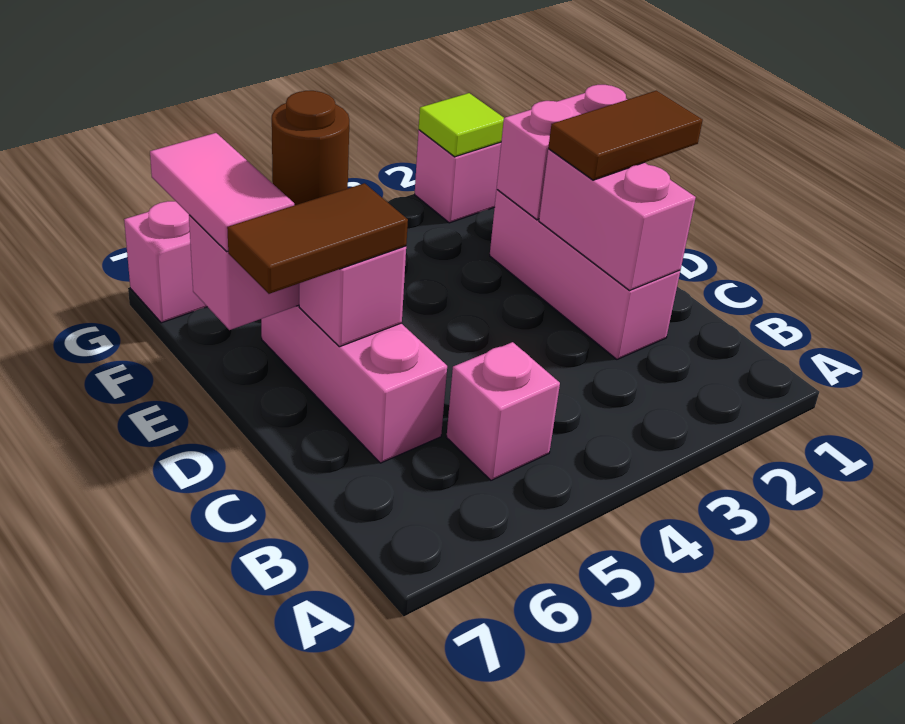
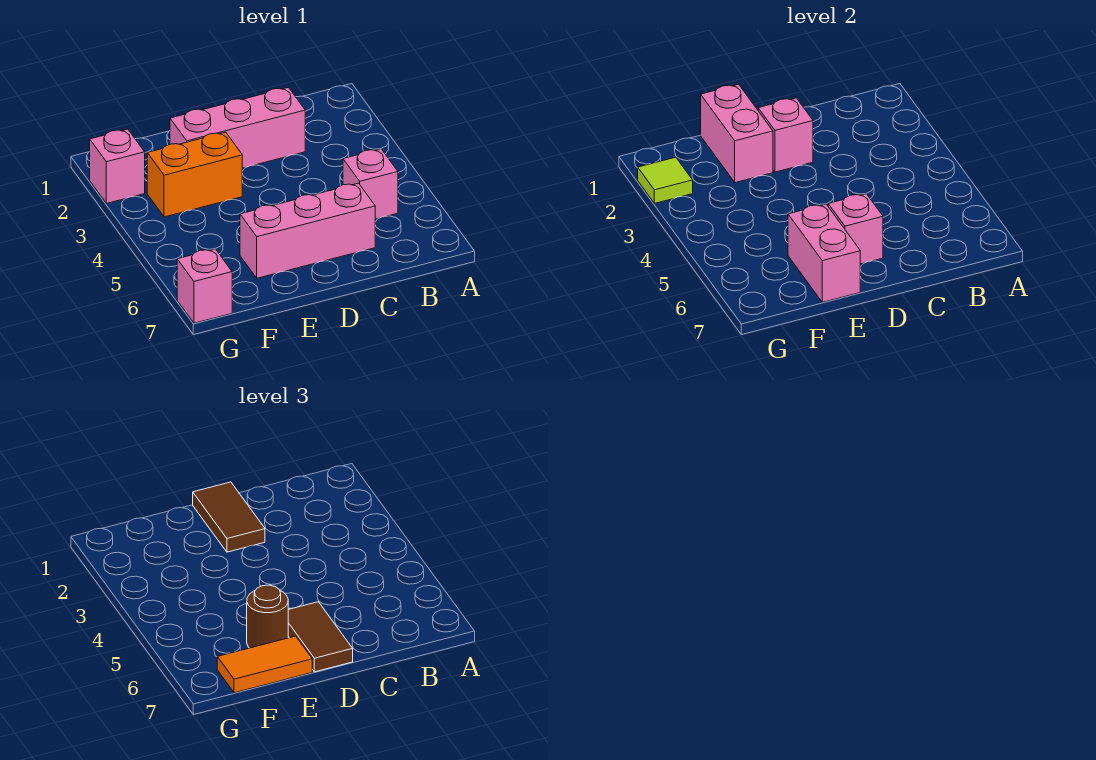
pink 1x2 brick [539,149,696,290] -> pink 1x1 brick [758,98,813,172]
none -> orange 1x2 brick [147,132,242,217]
pink 1x2 tile [150,133,294,252] -> orange 1x2 tile [217,636,312,693]

